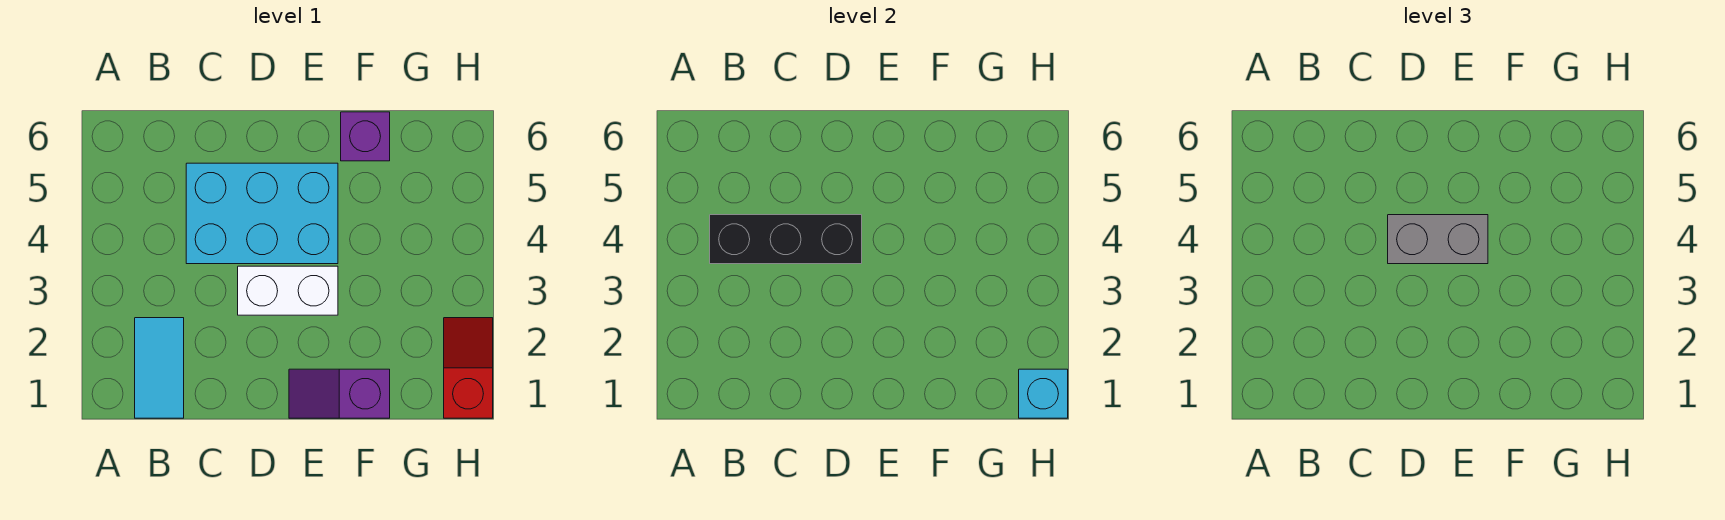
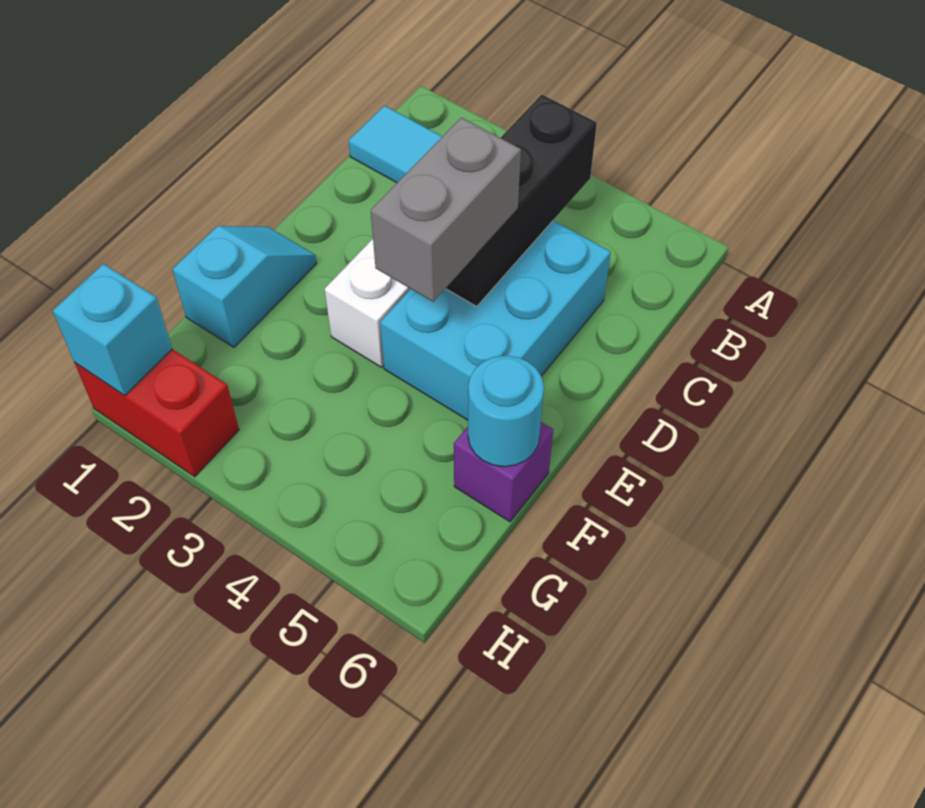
purple 1x2 slope [289,369,390,418] -> cyan 1x2 slope [173,226,317,347]
none -> cyan 1x1 round brick [468,356,544,467]
red 1x2 slope [444,318,493,418] -> red 1x2 brick [74,349,239,477]

